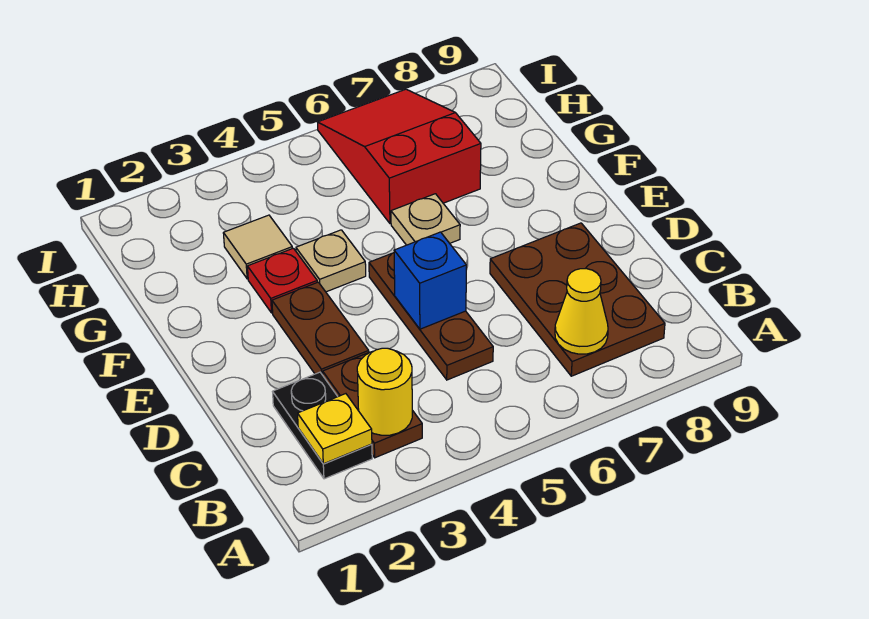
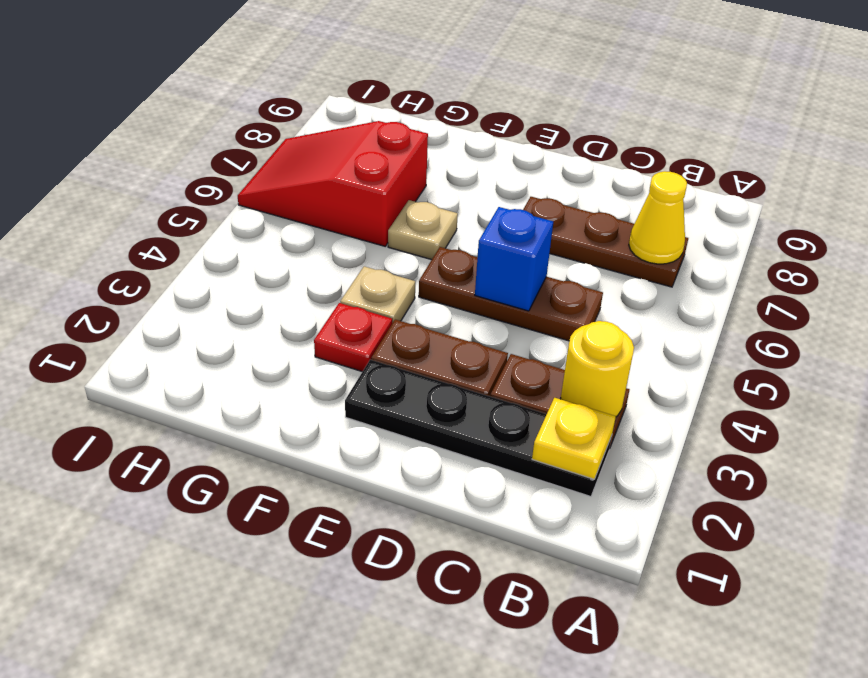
black 1x2 plate [273,372,372,479] -> black 1x4 plate [345,360,612,496]
brown 2x3 plate [490,223,665,376] -> brown 1x3 plate [523,197,688,287]
tan 1x1 tile [223,215,292,279] -> none

